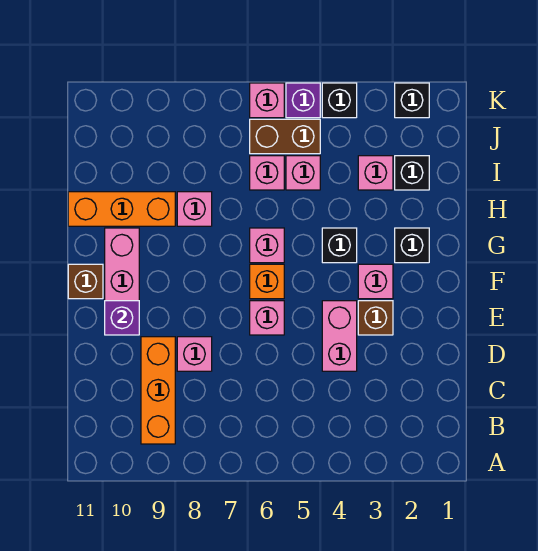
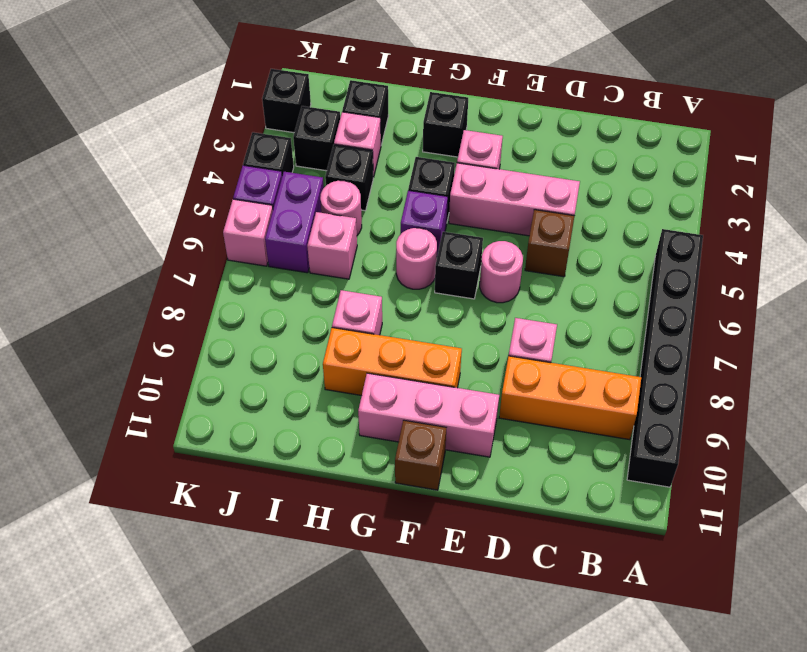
none -> black 1x6 brick [627,229,703,487]
pink 1x2 brick [322,301,357,371] -> pink 1x3 brick [449,163,580,236]
brown 1x1 brick [358,301,393,335] -> brown 1x1 brick moved to [525,210,574,277]
pink 1x1 brick [250,301,284,335] -> pink 1x1 round brick [480,241,523,303]
purple 1x1 brick [105,301,139,335] -> purple 1x1 brick moved to [401,190,448,256]
orange 1x1 brick [250,264,284,299] -> black 1x1 brick [435,232,483,299]
pink 1x1 brick [250,228,284,263] -> pink 1x1 round brick [396,228,437,289]
orange 1x3 brick [68,192,175,226] -> orange 1x3 brick turned to [323,328,462,396]
none -> black 1x1 brick [325,145,373,211]
pink 1x1 brick [286,156,320,190] -> pink 1x1 round brick [320,181,362,235]
none -> black 1x1 brick [293,106,340,171]
brown 1x2 brick [250,119,320,154] -> purple 1x2 brick [265,172,324,273]

